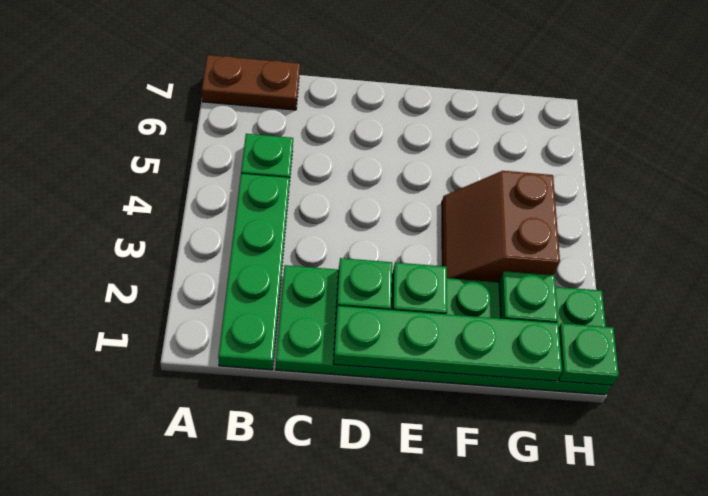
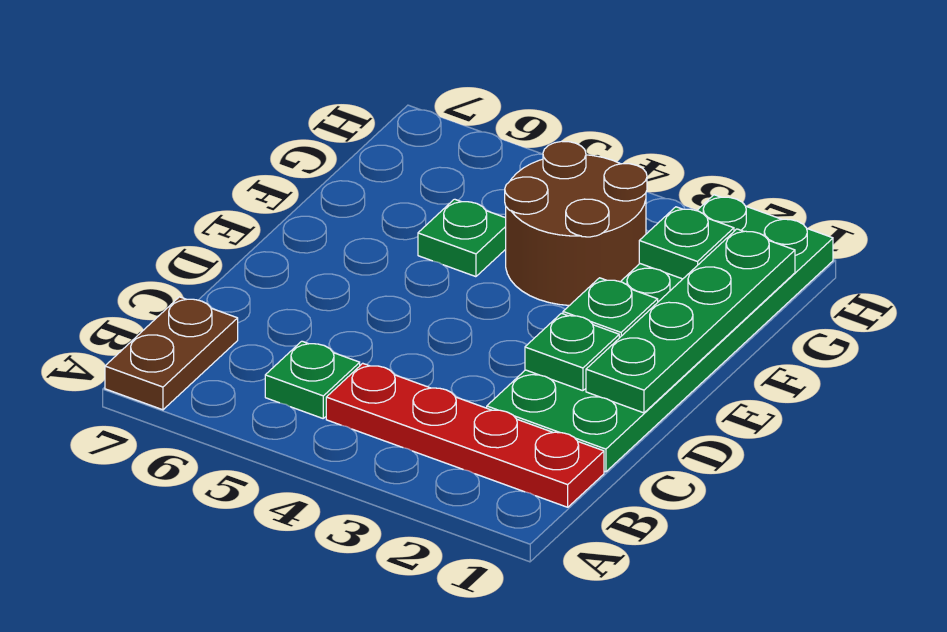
green 1x4 plate [218,174,290,370] -> red 1x4 plate [326,363,604,507]
brown 2x2 slope [442,171,560,282] -> brown 2x2 round brick [505,141,647,306]
green 1x1 plate [559,323,619,385] -> green 1x1 plate moved to [418,199,506,277]

